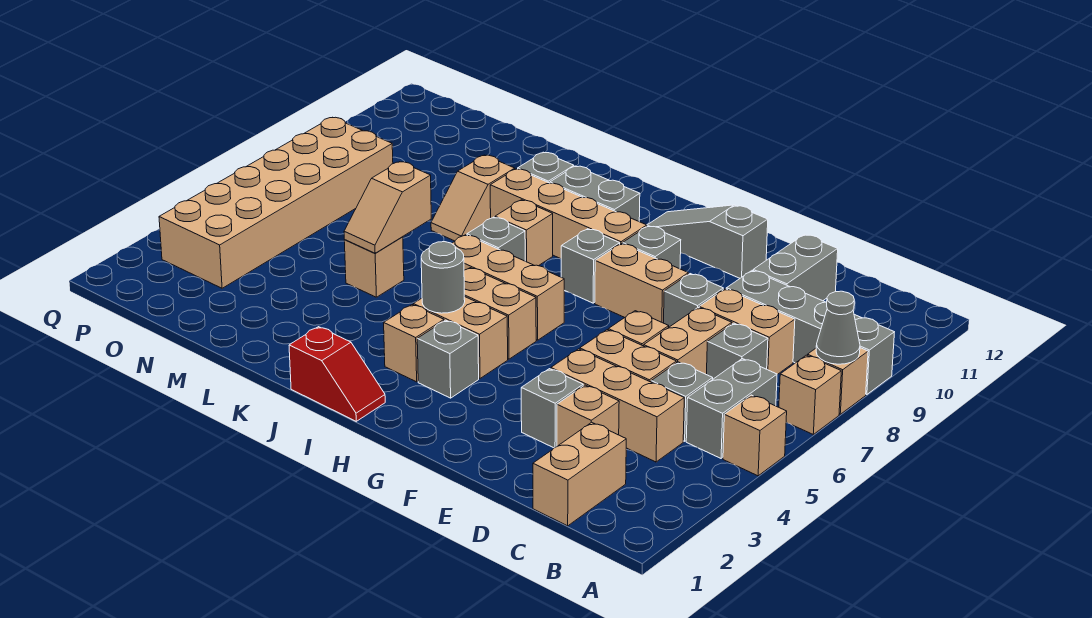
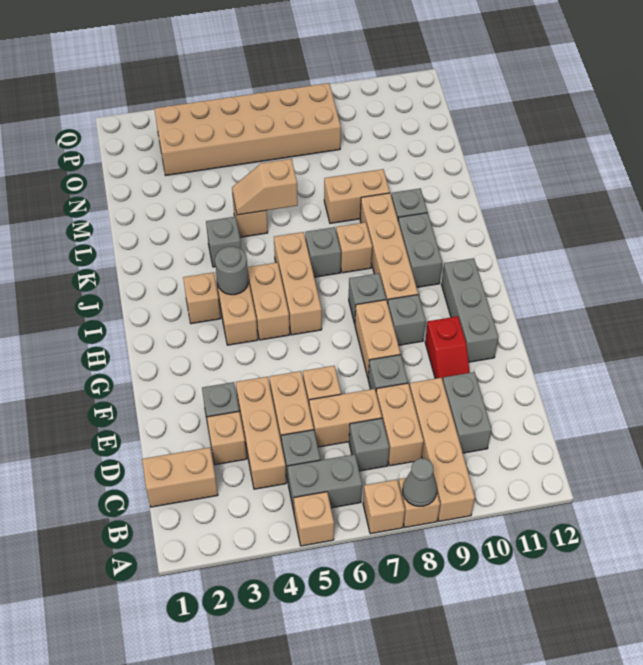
grey 1x4 brick [726,271,894,395] -> tan 1x4 brick [410,378,475,521]
grey 1x2 brick [753,235,838,301] -> grey 1x2 brick turned to [443,372,492,453]
grey 1x3 slope [647,205,768,278] -> grey 1x3 brick [442,258,499,362]
grey 1x1 brick [417,320,479,398] -> grey 1x1 brick moved to [206,217,241,267]
red 1x2 slope [289,327,385,421] -> red 1x2 slope moved to [425,316,470,380]
tan 1x2 slope [431,155,515,241] -> tan 1x2 brick [324,169,390,223]

